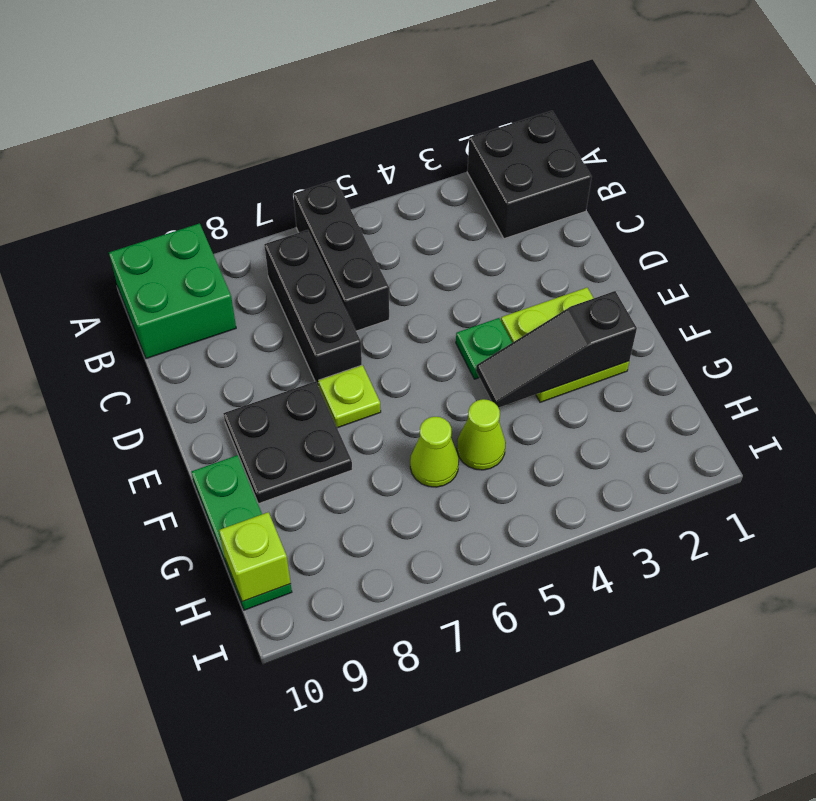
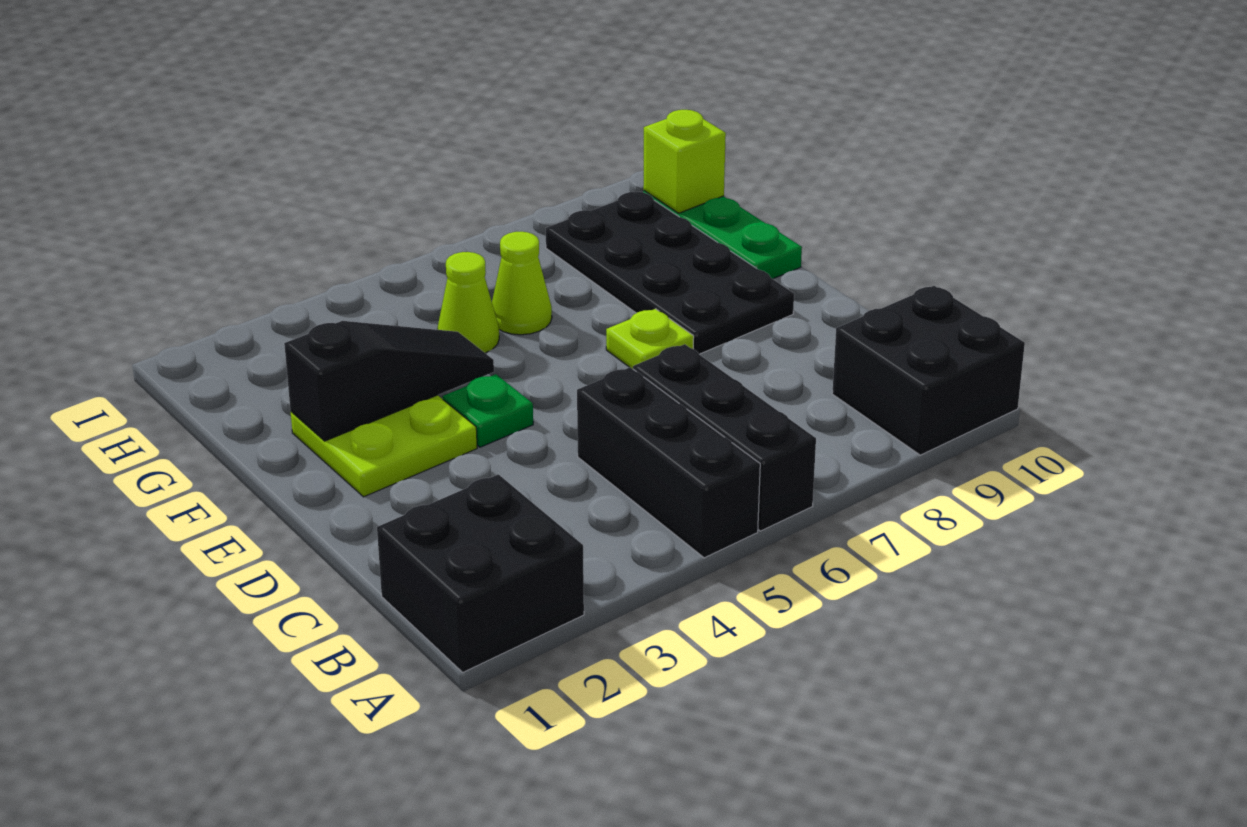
green 2x2 brick [109,223,236,359] -> black 2x2 brick [832,286,1025,455]
black 1x3 brick [264,230,362,386] -> black 1x3 brick moved to [577,367,760,558]
black 2x2 plate [223,381,352,504] -> black 2x4 plate [546,192,794,354]

